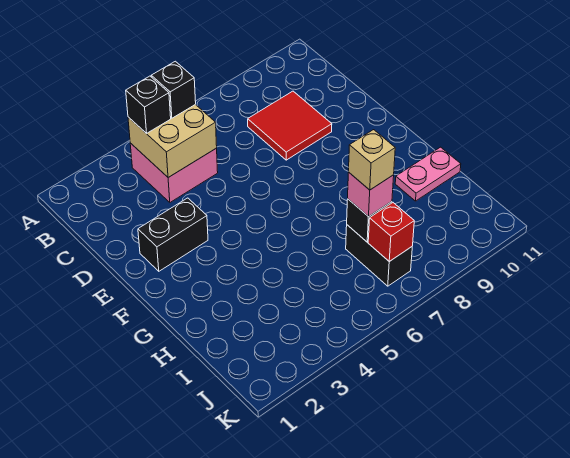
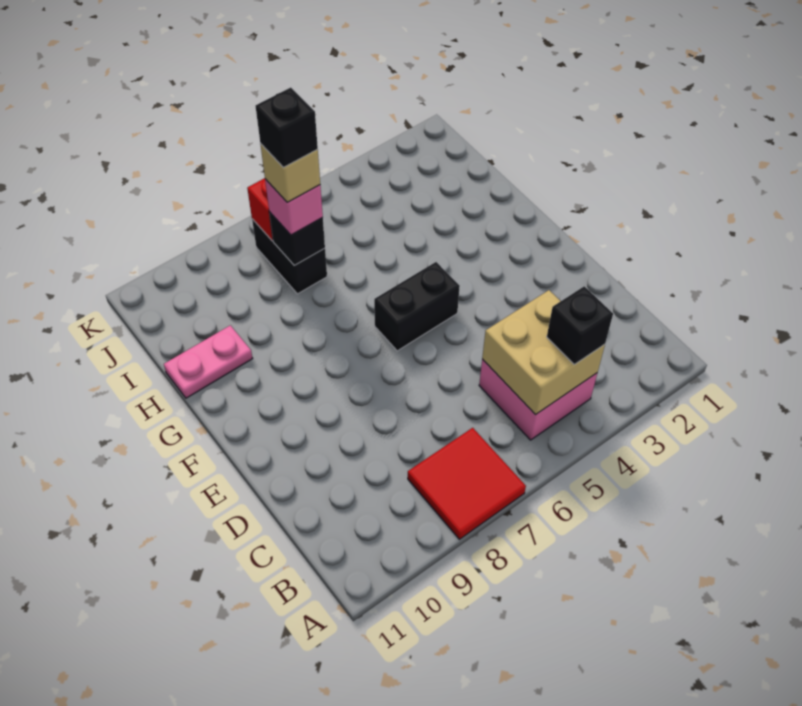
black 1x1 brick [151,61,196,118] -> black 1x1 brick moved to [256,88,318,168]
red 2x2 tile [248,91,332,160] -> red 2x2 tile moved to [408,428,526,539]
black 1x2 brick [138,198,208,271] -> black 1x2 brick moved to [374,262,460,351]

